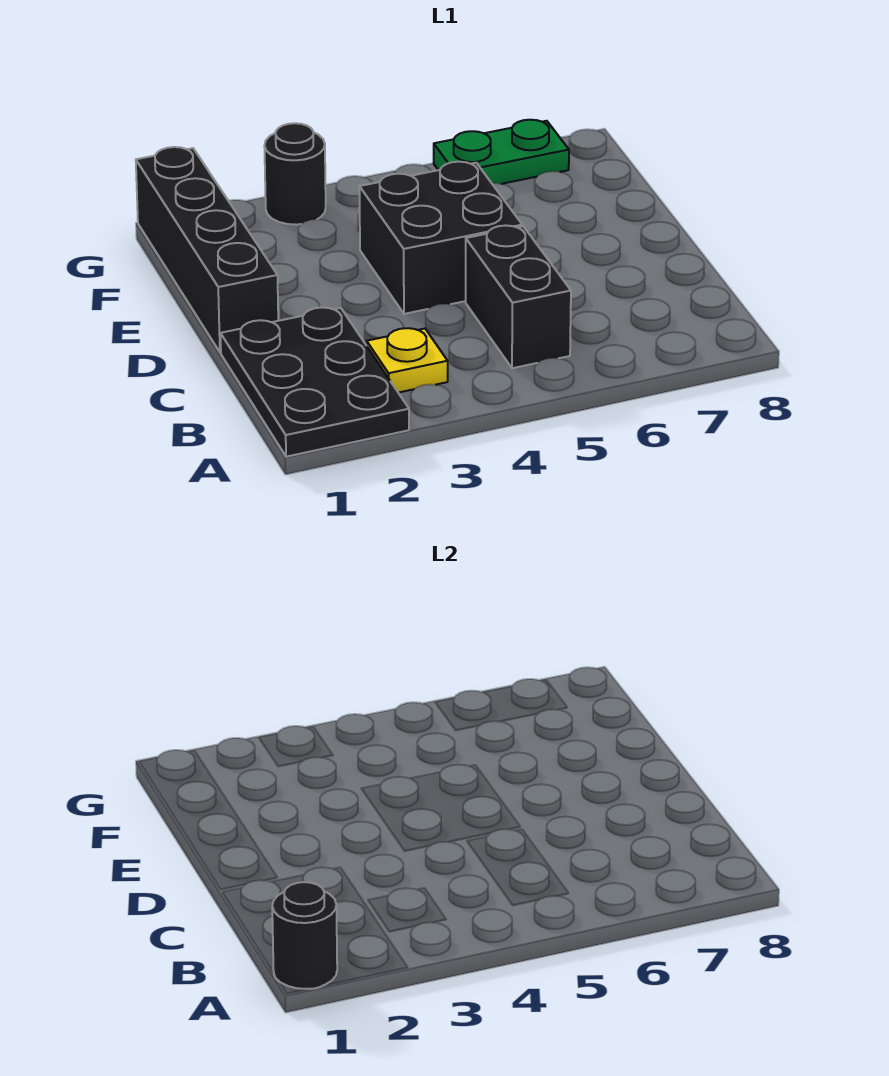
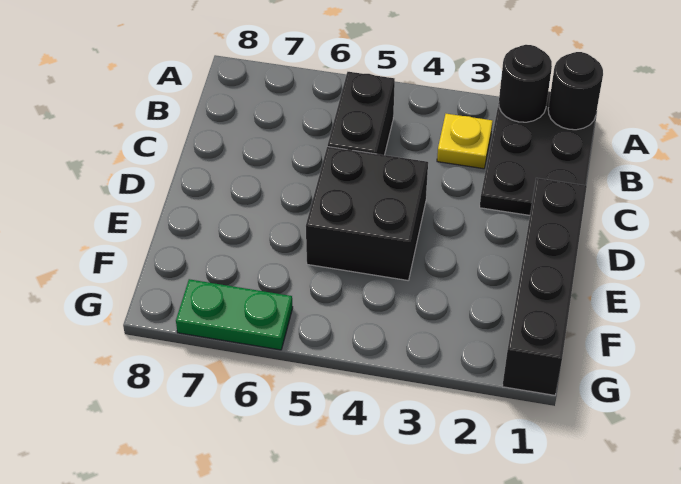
black 1x1 round brick [264,123,326,225] -> black 1x1 round brick moved to [499,45,552,122]

